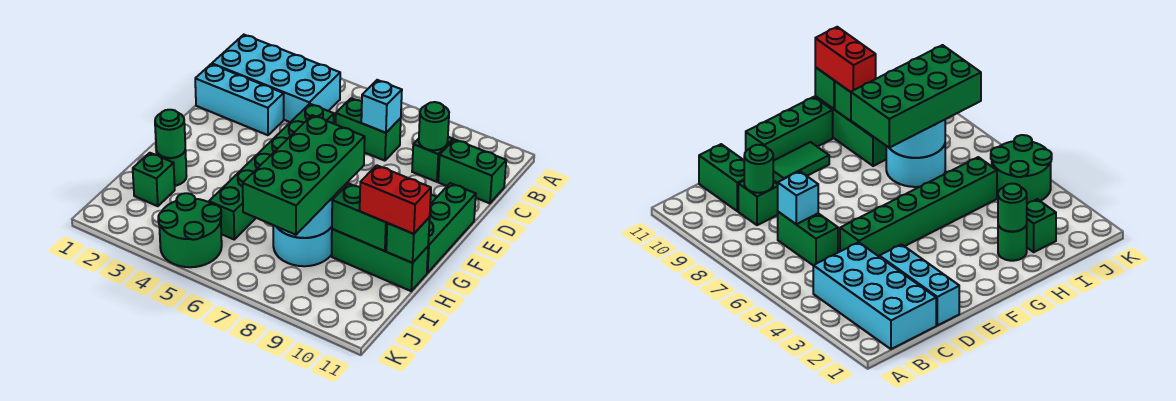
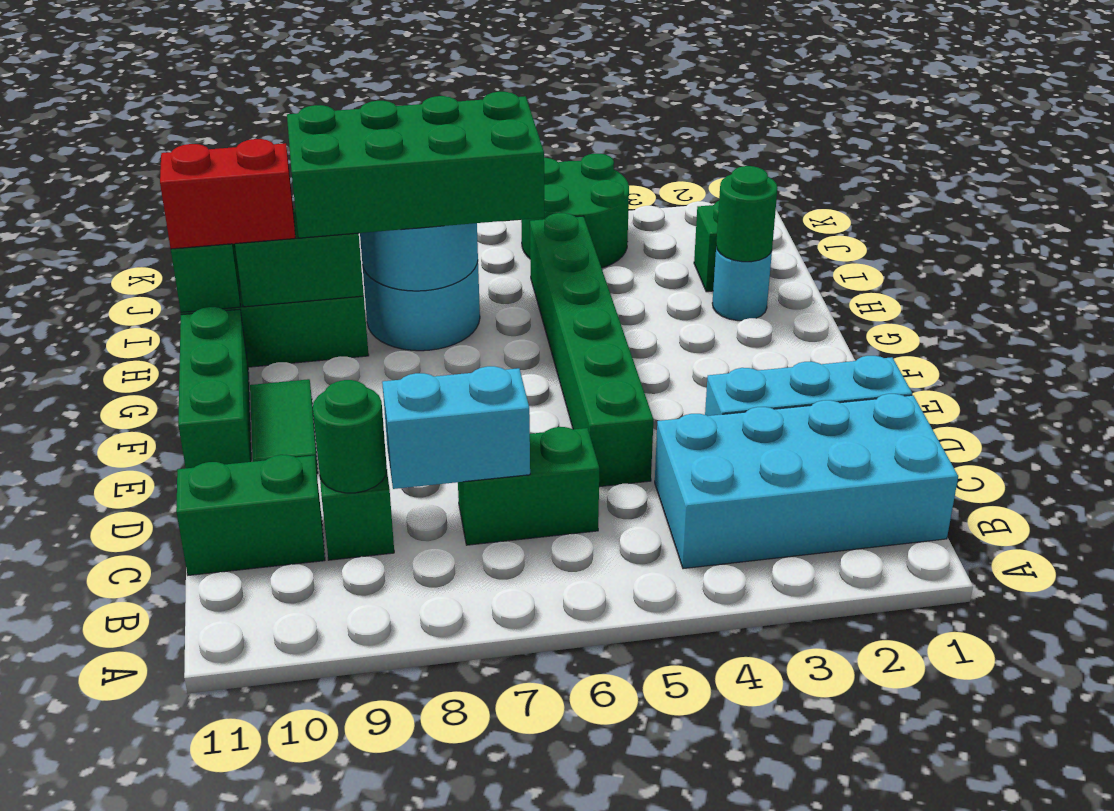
cyan 1x1 brick [361,80,402,133] -> cyan 1x2 brick [382,366,530,489]
green 2x4 brick [243,115,365,235] -> green 2x4 brick turned to [287,92,544,238]
green 1x1 round brick [156,150,186,186] -> cyan 1x1 round brick [712,246,772,321]

